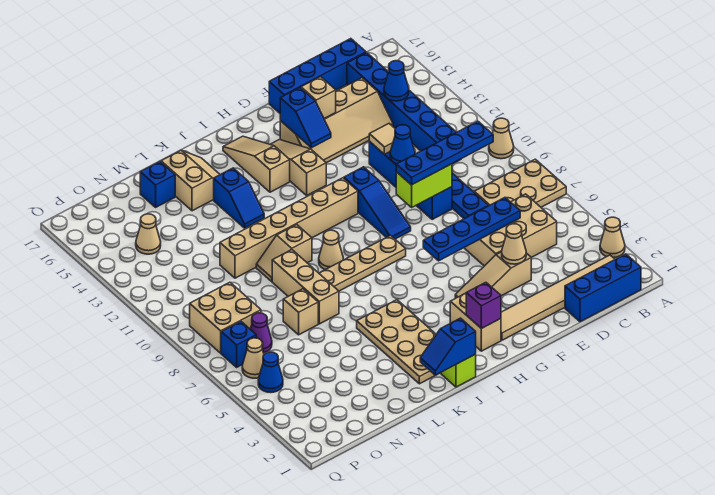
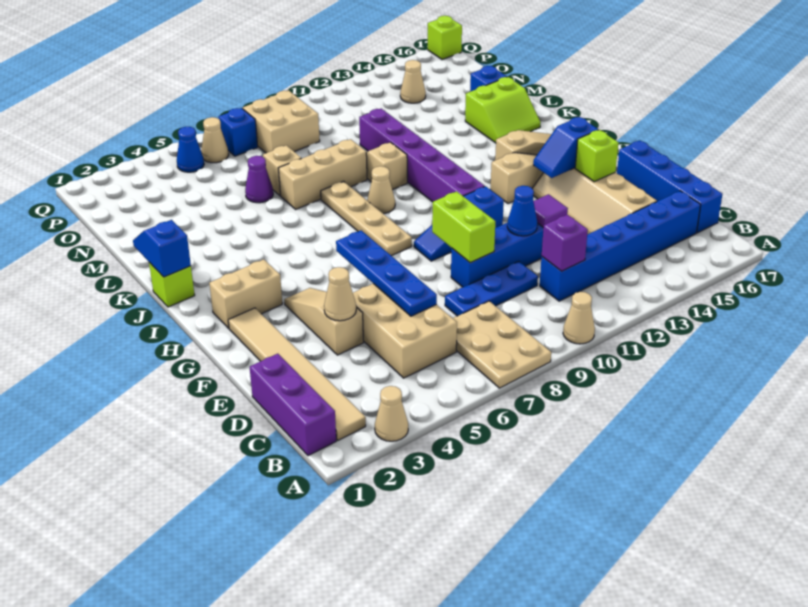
blue 1x3 brick [565,254,641,322] -> purple 1x3 brick [250,354,336,456]
blue 1x4 plate [396,121,493,185] -> none
blue 1x1 cone [384,61,409,101] -> none
tan 1x1 tile [369,124,395,154] -> purple 1x1 tile [533,194,568,227]
tan 1x1 brick [301,77,336,118] -> lime 1x1 brick [575,130,618,182]
purple 1x1 brick [466,282,501,329] -> purple 1x1 brick moved to [542,215,588,271]
tan 1x6 brick [220,178,358,278] -> purple 1x6 brick [359,109,485,202]
tan 2x4 plate [357,300,436,384] -> none
blue 1x2 slope [214,168,264,228] -> none
tan 2x2 slope [161,150,220,211] -> lime 2x2 slope [465,77,540,143]
purple 1x1 cone [250,313,272,353] -> purple 1x1 cone moved to [245,156,273,203]
none -> lime 1x1 brick [428,16,462,60]

